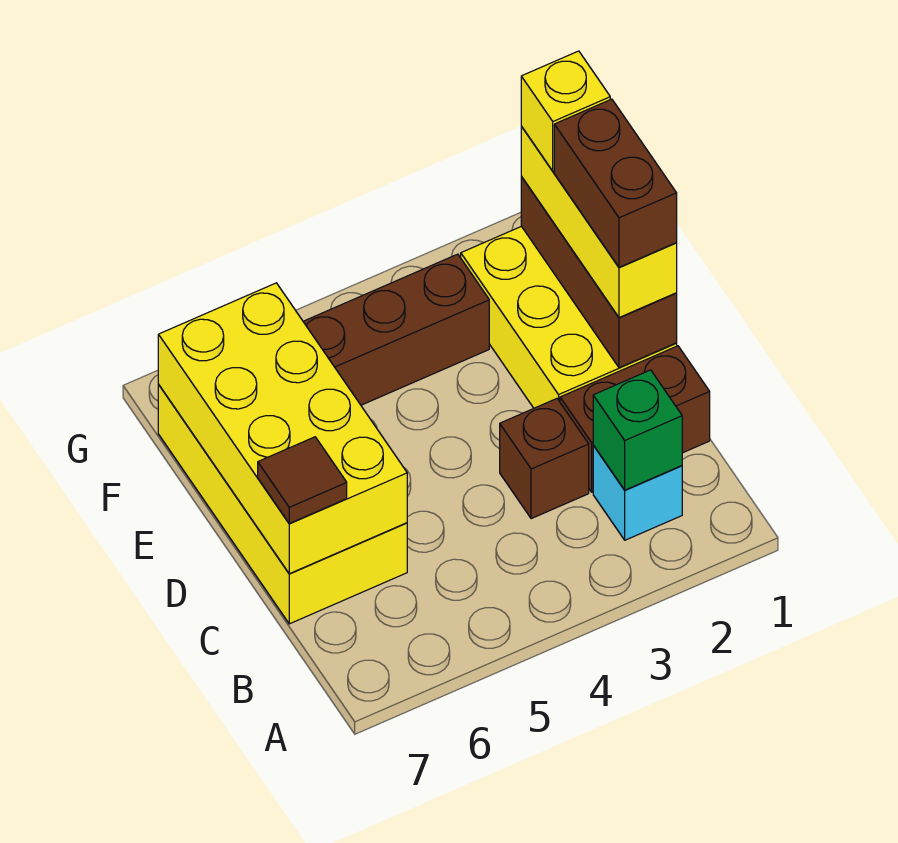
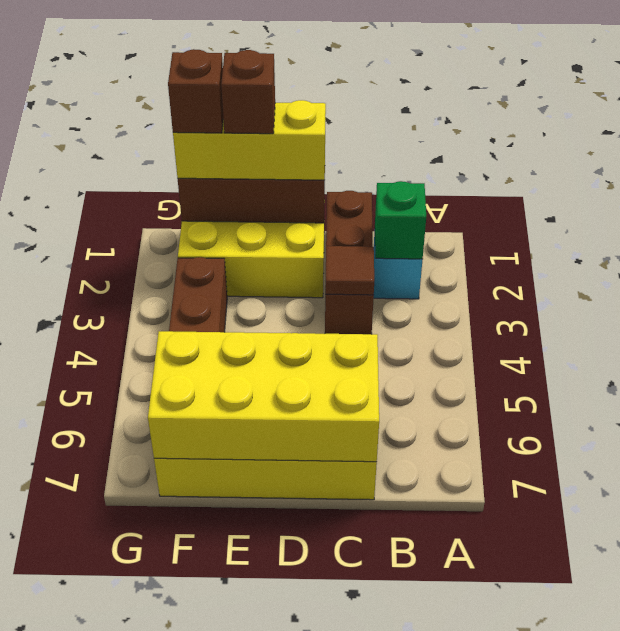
brown 1x1 tile [258,437,347,523] -> brown 1x1 tile moved to [325,246,374,295]
brown 1x2 brick [554,99,677,267] -> brown 1x1 brick [221,50,275,134]
yellow 1x1 brick [521,51,610,171] -> brown 1x1 brick [168,49,223,133]

